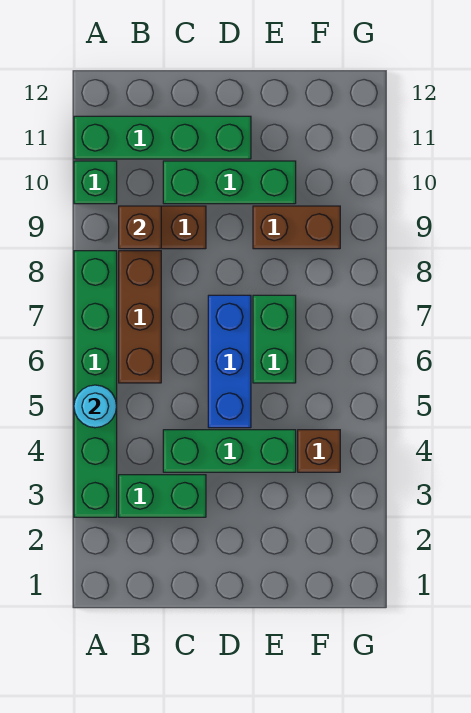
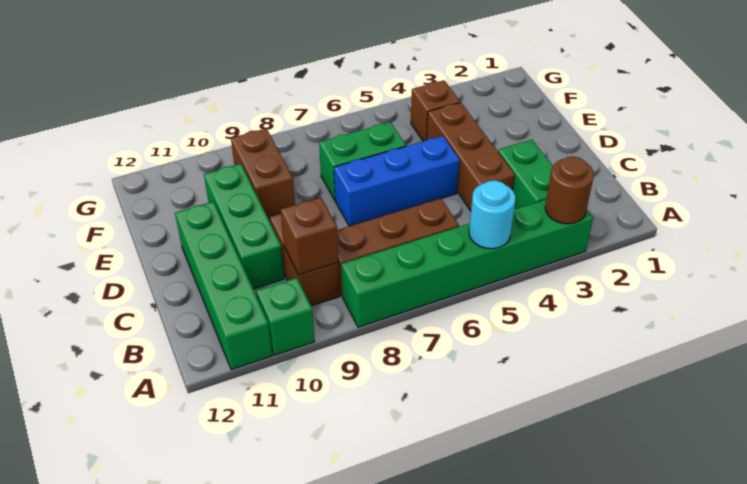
none -> brown 1x1 round brick [545,157,594,224]
green 1x3 brick [163,430,296,472] -> brown 1x3 brick [426,102,515,211]

